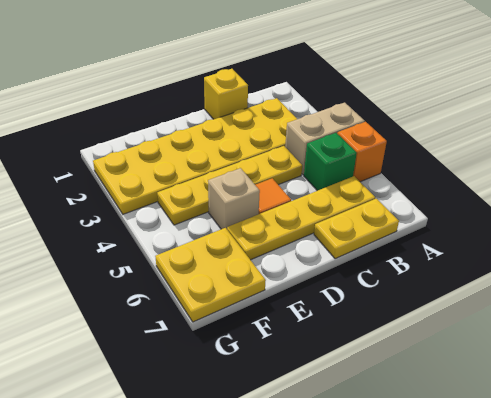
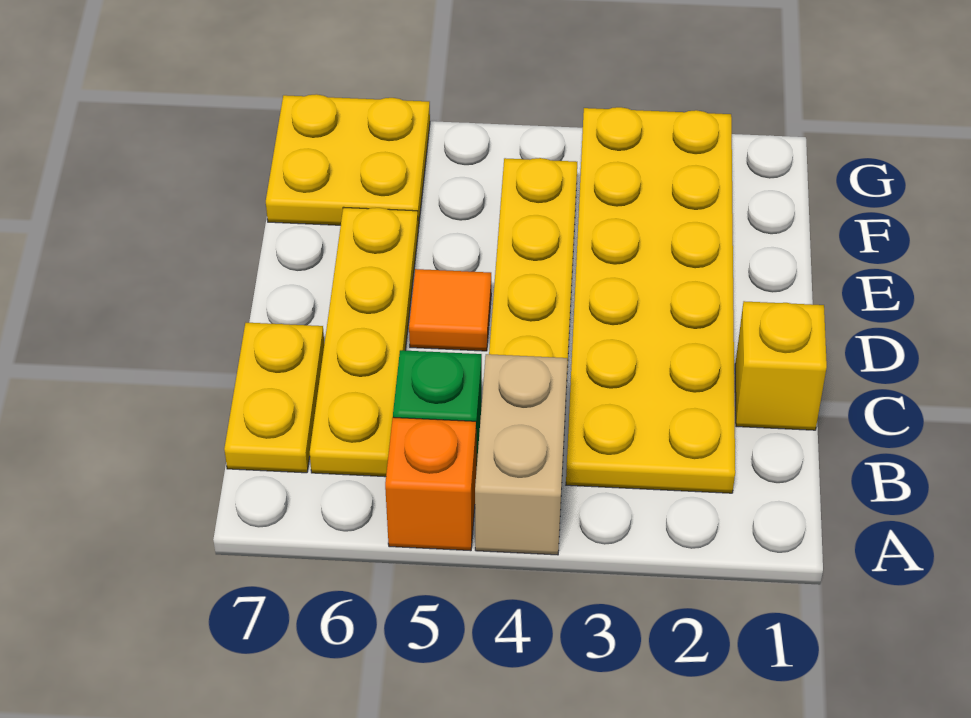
tan 1x1 brick [208,168,260,229] -> none

